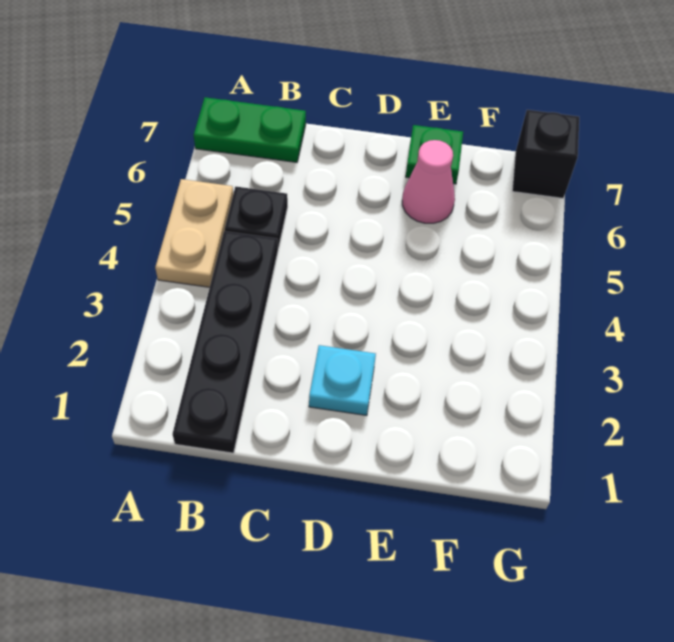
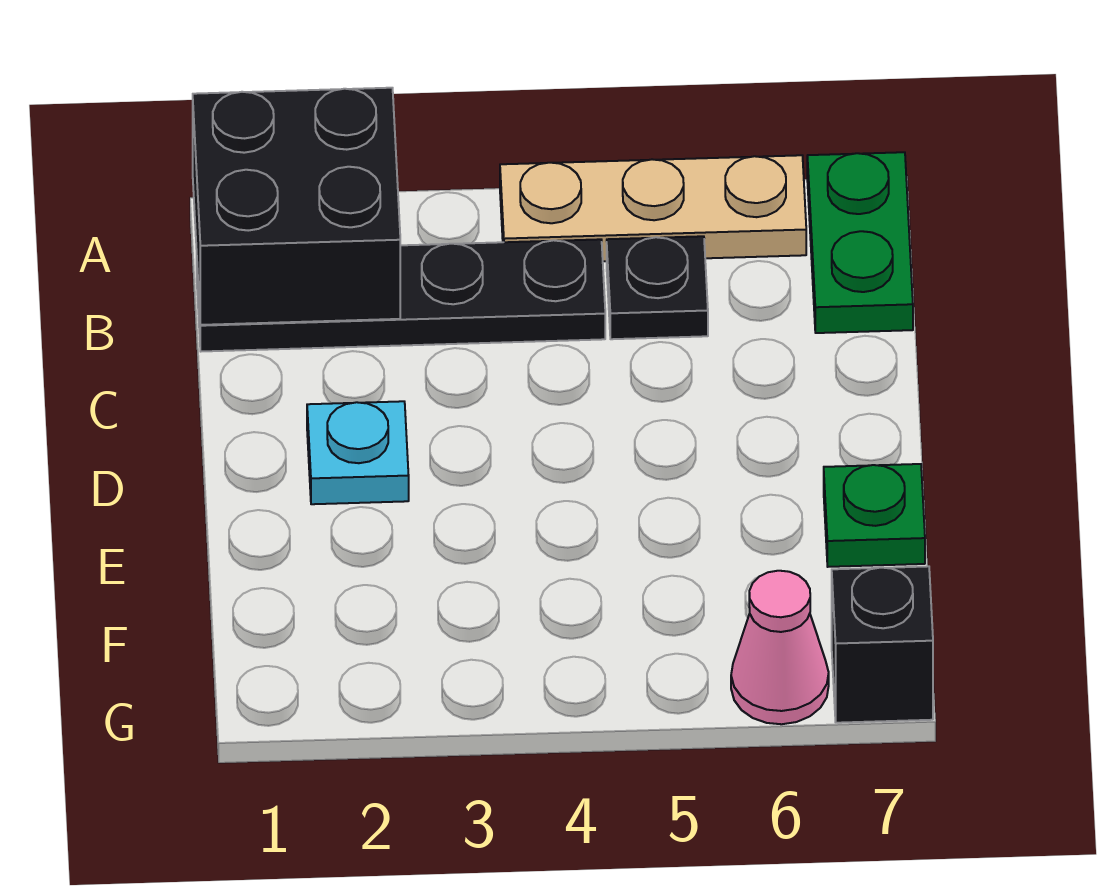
none -> black 2x2 brick [193,88,400,325]
tan 1x2 plate [155,179,233,287] -> tan 1x3 plate [500,155,806,261]
pink 1x1 cone [402,140,455,223] -> pink 1x1 cone moved to [731,571,829,724]

